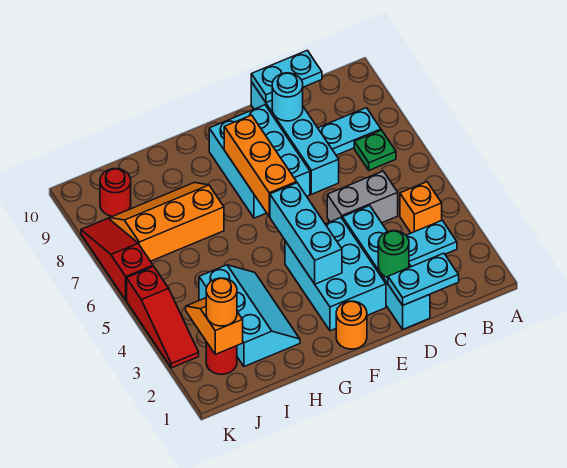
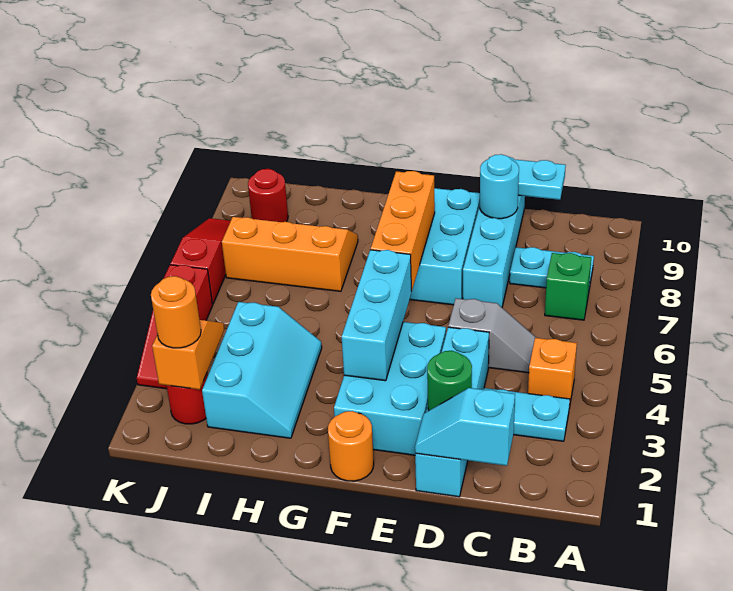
green 1x1 plate [354,130,396,170] -> green 1x1 brick [545,253,591,320]
cyan 1x2 plate [388,253,459,305] -> cyan 1x2 slope [415,388,515,466]
grey 1x2 brick [327,171,398,223] -> grey 1x2 slope [448,298,536,373]

